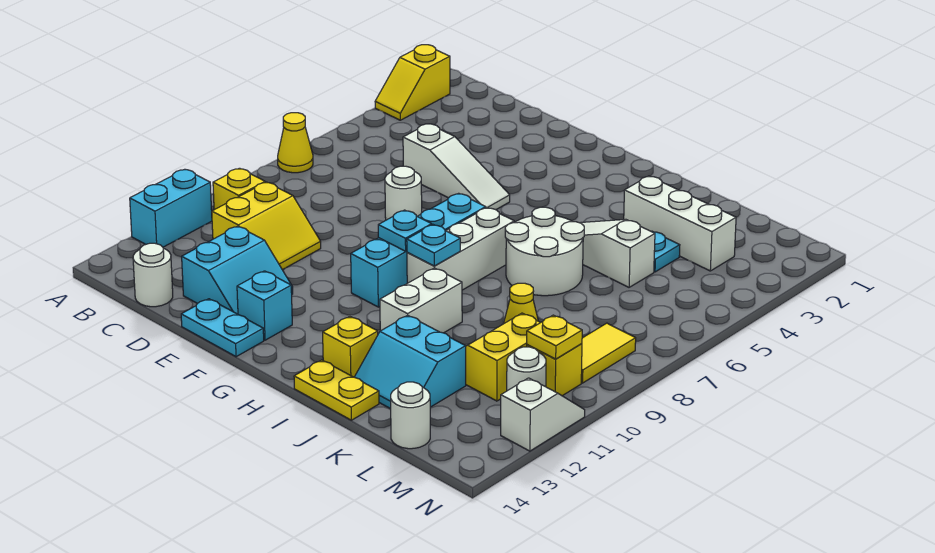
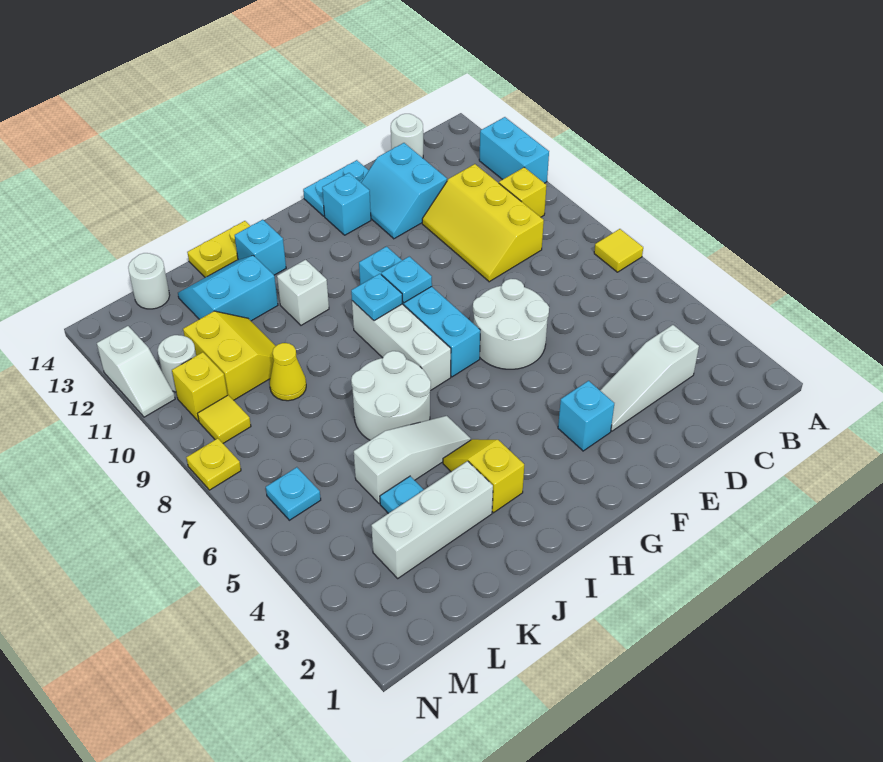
yellow 1x2 slope [375,45,450,120] -> yellow 1x2 slope moved to [443,439,524,513]
yellow 1x1 cone [278,113,313,173] -> yellow 1x1 tile [594,229,643,272]
yellow 2x2 slope [212,182,321,270] -> yellow 2x3 slope [422,164,544,282]
white 1x3 slope [403,124,510,210] -> white 1x3 slope moved to [600,325,699,431]
white 1x1 round brick [385,166,422,220] -> white 2x2 round brick [473,279,549,369]
none -> cyan 1x1 brick [558,381,614,451]
white 1x2 brick [380,268,462,333] -> white 1x1 brick [277,260,329,325]
yellow 1x1 brick [323,317,378,377] -> cyan 1x1 brick [235,220,286,275]
none -> cyan 1x1 plate [266,467,321,520]
yellow 1x2 tile [581,323,636,383] -> yellow 1x1 tile [198,395,251,443]
yellow 1x1 plate [527,315,582,359] -> yellow 1x1 plate moved to [186,438,241,490]

